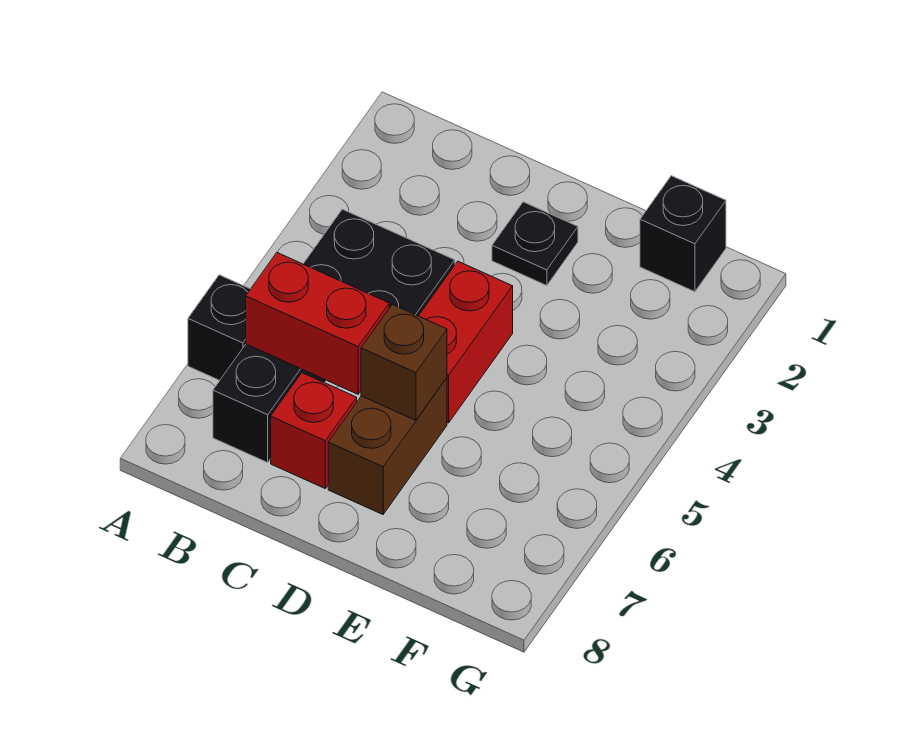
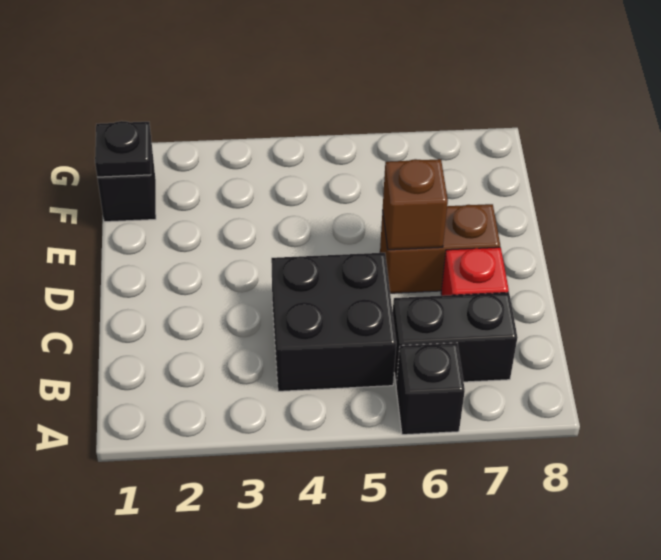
red 1x2 brick [246,253,389,394] -> none
black 1x1 plate [492,202,578,286] -> black 1x1 plate moved to [95,121,151,177]
red 1x2 brick [419,261,513,423] -> none

